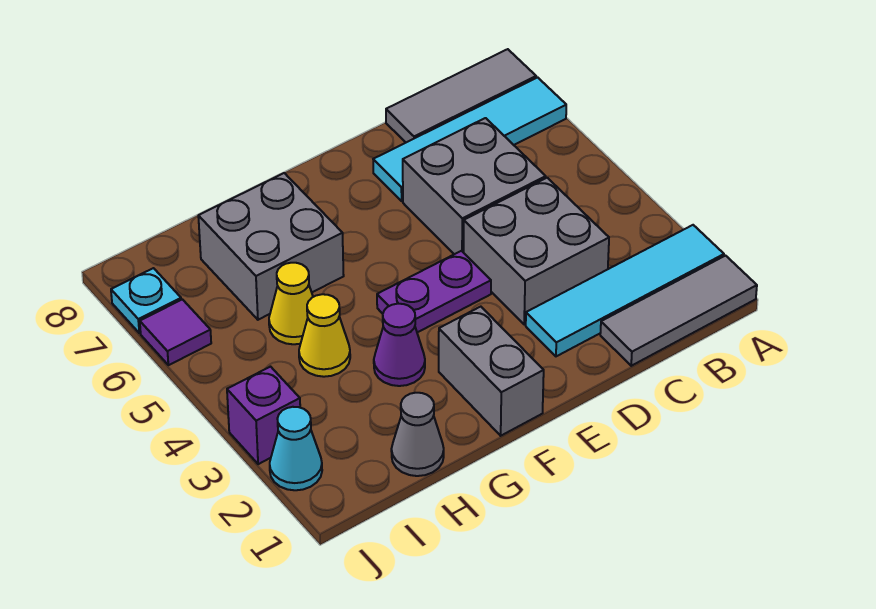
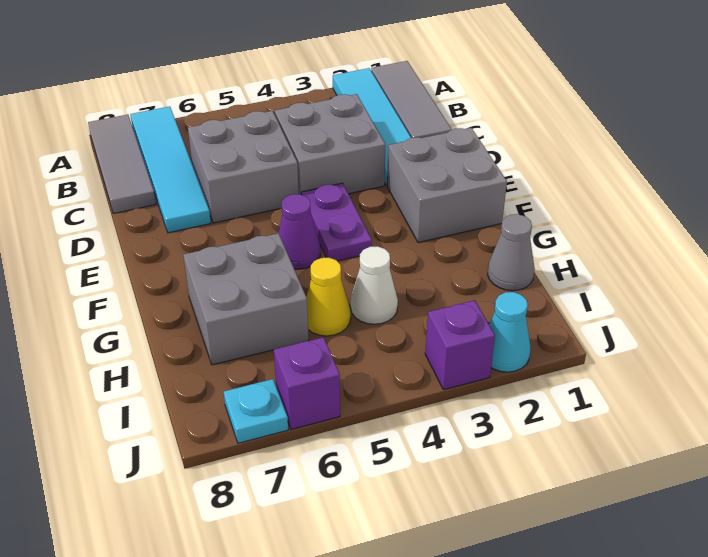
grey 1x2 brick [439,307,544,436] -> grey 2x2 brick [387,128,507,243]
purple 1x1 cone [374,304,425,386] -> purple 1x1 cone moved to [279,194,321,269]
yellow 1x1 cone [299,294,350,377] -> white 1x1 cone [350,246,398,324]
purple 1x1 tile [140,299,211,365] -> purple 1x1 brick [274,337,340,429]

